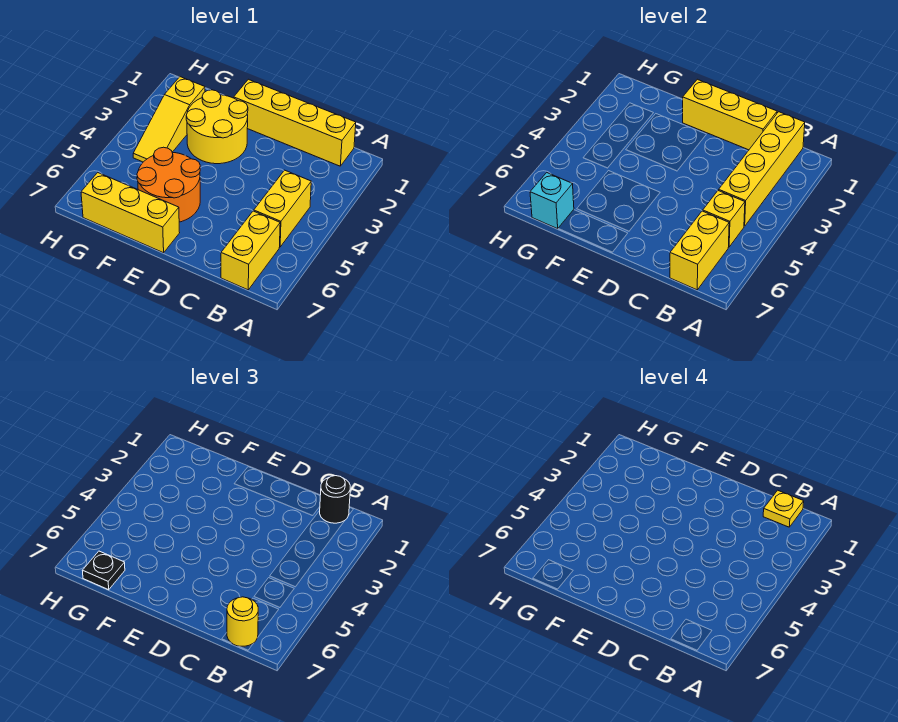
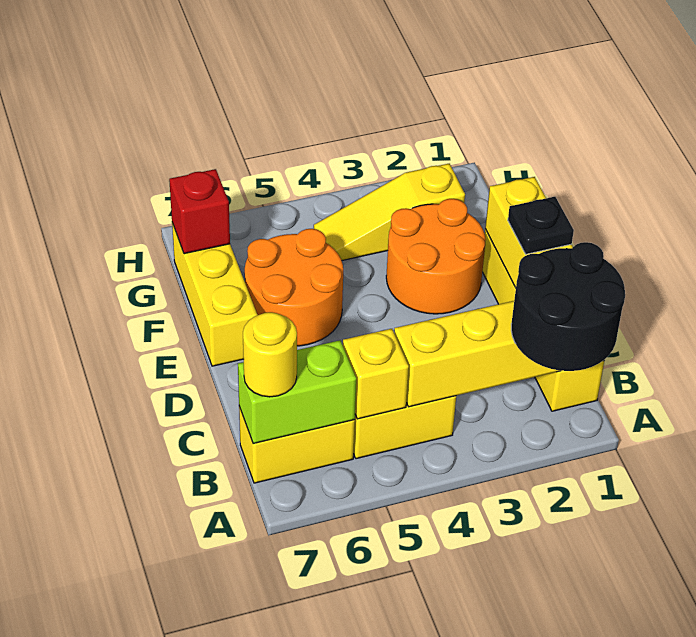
black 1x1 round brick [320,476,350,523] -> black 2x2 round brick [511,242,625,371]
yellow 1x1 plate [763,490,804,527] -> none
yellow 1x2 brick [670,211,729,290] -> lime 1x2 brick [238,340,356,444]
yellow 2x2 round brick [186,90,248,164] -> orange 2x2 round brick [386,199,486,314]
cyan 1x1 brick [530,173,574,229] -> red 1x1 brick [169,169,230,254]
black 1x1 plate [82,551,125,590] -> black 1x1 plate moved to [508,197,574,254]

